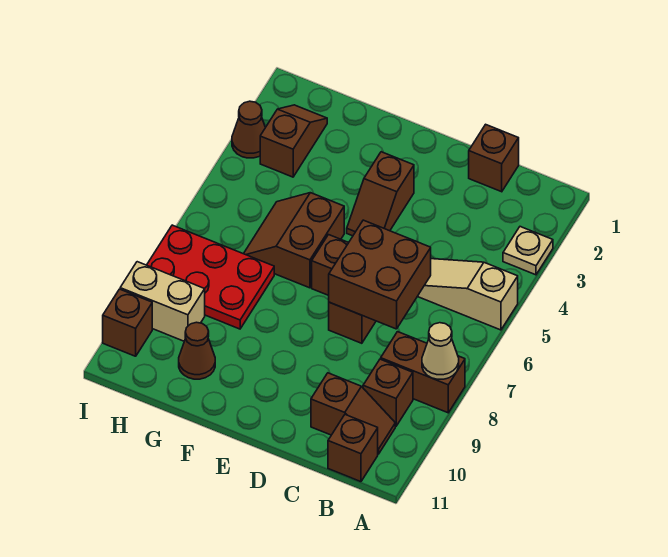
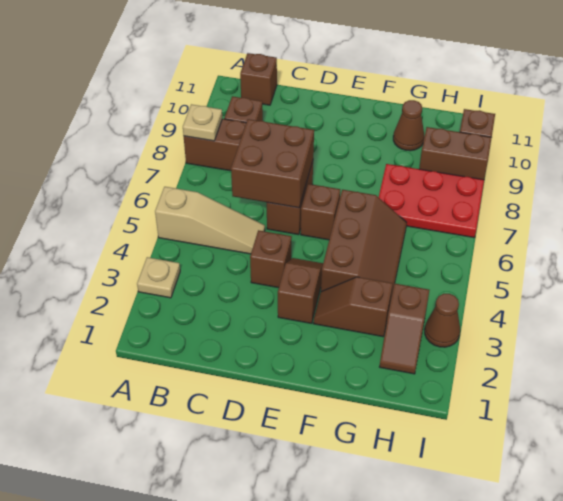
tan 1x1 cone [422,323,459,379] -> tan 1x1 plate [183,104,222,141]
brown 1x2 slope [311,373,395,454] -> brown 1x2 slope moved to [313,277,393,337]
brown 1x1 brick [469,124,519,192] -> brown 1x1 brick moved to [250,230,292,288]
brown 2x2 slope [244,193,344,288] -> brown 2x3 slope [321,190,407,302]
tan 1x2 brick [120,262,205,341] -> brown 1x2 brick [419,127,492,180]

